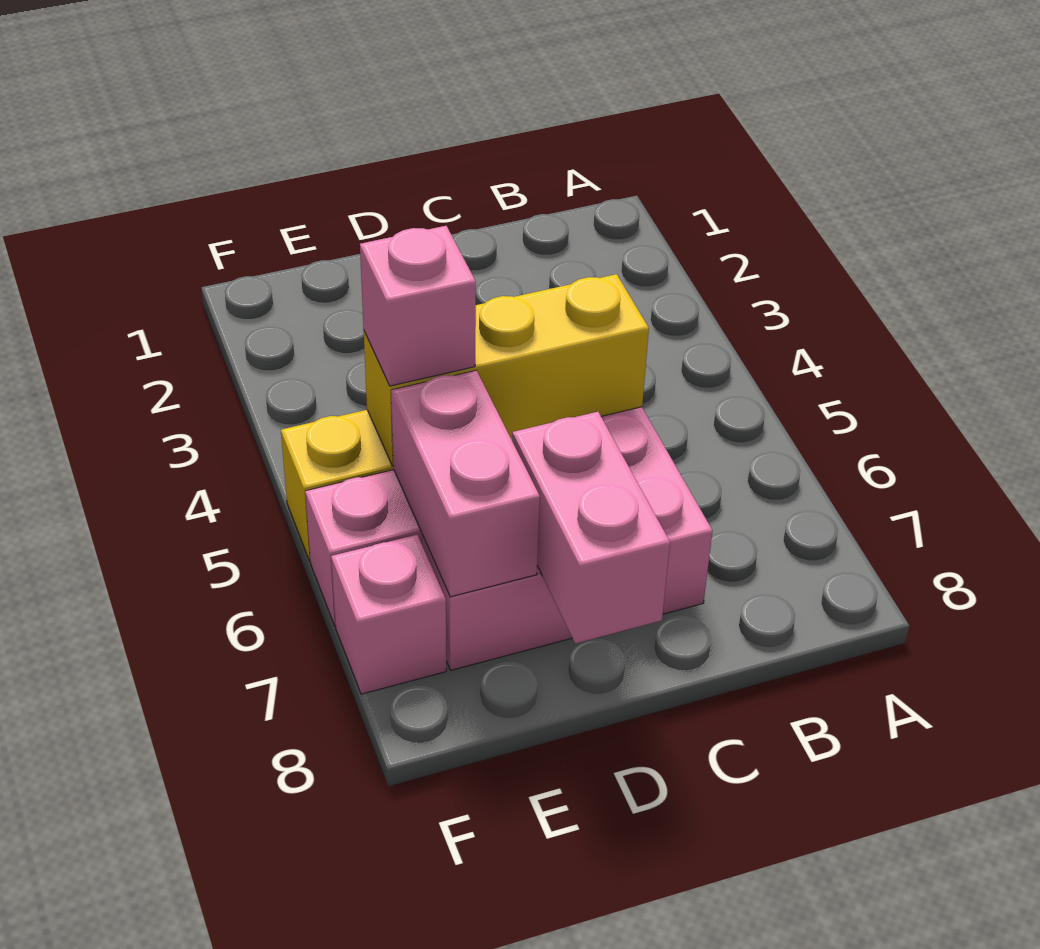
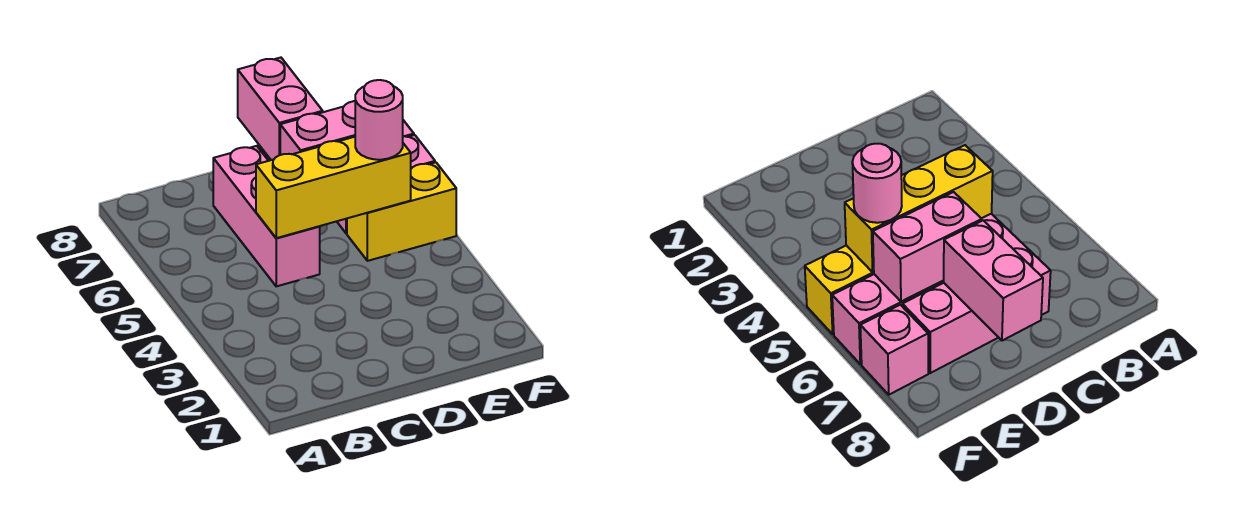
pink 1x1 brick [360,226,476,386] -> pink 1x1 round brick [355,80,403,160]
pink 1x2 brick [391,371,540,597] -> pink 1x2 brick turned to [280,101,355,155]

